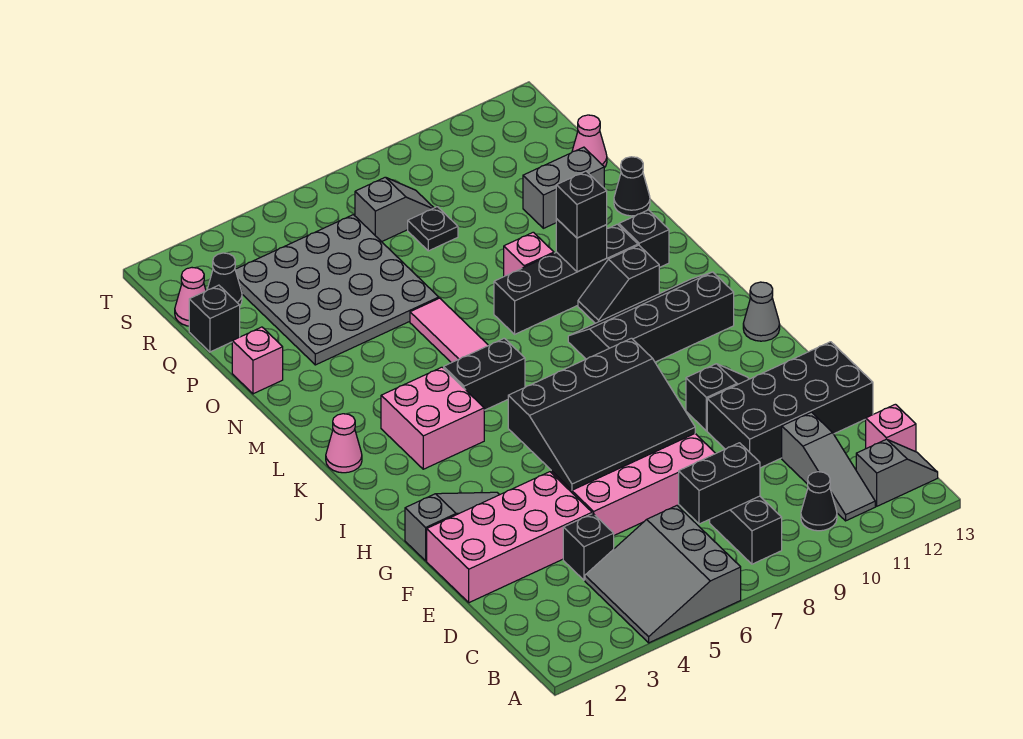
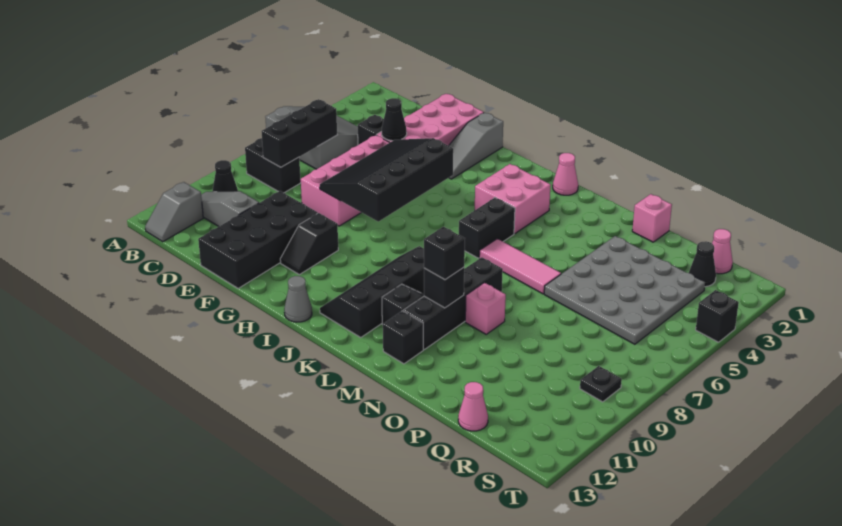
black 1x2 brick [679,443,760,524] -> black 1x3 brick [262,99,337,167]
pink 1x1 brick [866,404,916,452] -> none
black 2x4 slope [568,272,734,362] -> black 2x4 slope turned to [320,246,424,337]
black 1x1 cone [614,157,650,216] -> black 1x1 cone moved to [382,98,407,141]
grey 1x2 brick [523,147,604,228] -> none
black 1x1 brick [189,285,240,352] -> black 1x1 brick moved to [696,290,739,342]
black 1x1 plate [408,207,458,251] -> black 1x1 plate moved to [580,366,622,402]
grey 1x2 slope [355,177,434,242] -> none

